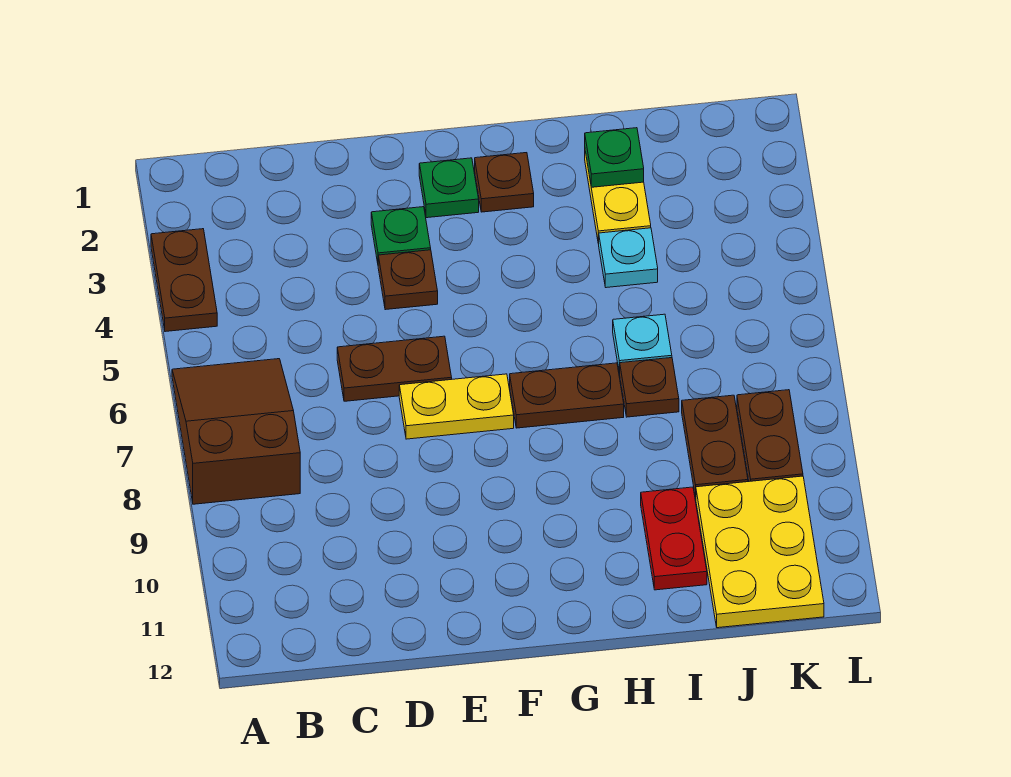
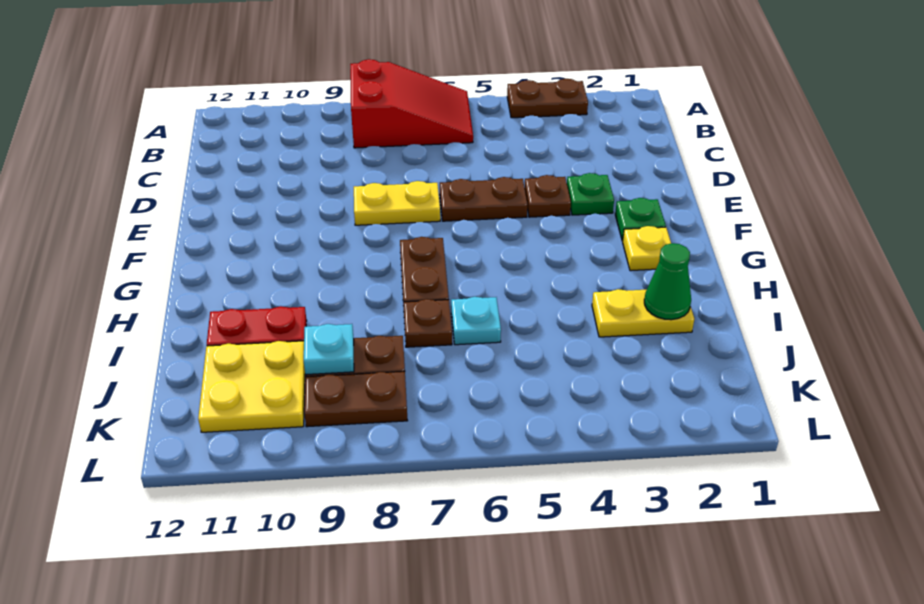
brown 2x3 slope [172,359,300,504] -> red 2x3 slope [350,59,473,148]
brown 1x2 plate [337,336,452,401] -> brown 1x2 plate turned to [440,177,527,221]
yellow 1x2 plate [399,374,514,439] -> yellow 1x2 plate turned to [354,181,440,225]
brown 1x1 plate [475,153,534,212] -> yellow 1x1 plate [623,226,671,271]
green 1x1 plate [585,128,644,187] -> green 1x1 cone [644,243,691,320]
cyan 1x1 plate [599,228,658,288] -> cyan 1x1 plate moved to [304,324,354,375]
yellow 2x3 plate [696,476,824,628] -> yellow 2x2 plate [198,341,305,432]

